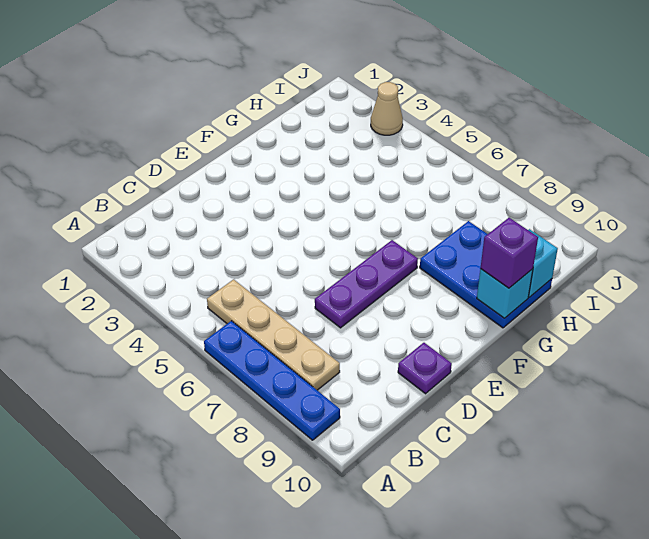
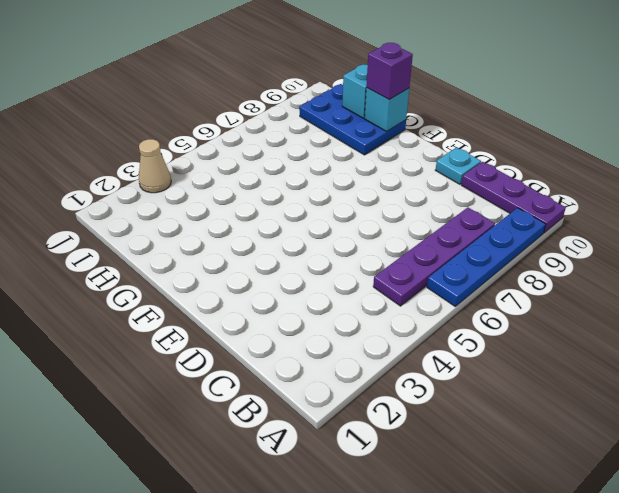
tan 1x4 plate [207,279,340,390] -> purple 1x4 plate [373,208,495,306]
purple 1x3 plate [315,240,418,328] -> purple 1x3 plate moved to [461,162,566,233]
purple 1x1 plate [398,343,452,394] -> cyan 1x1 plate [436,147,481,184]
blue 2x3 plate [420,221,552,328] -> blue 2x3 plate turned to [299,84,406,155]

